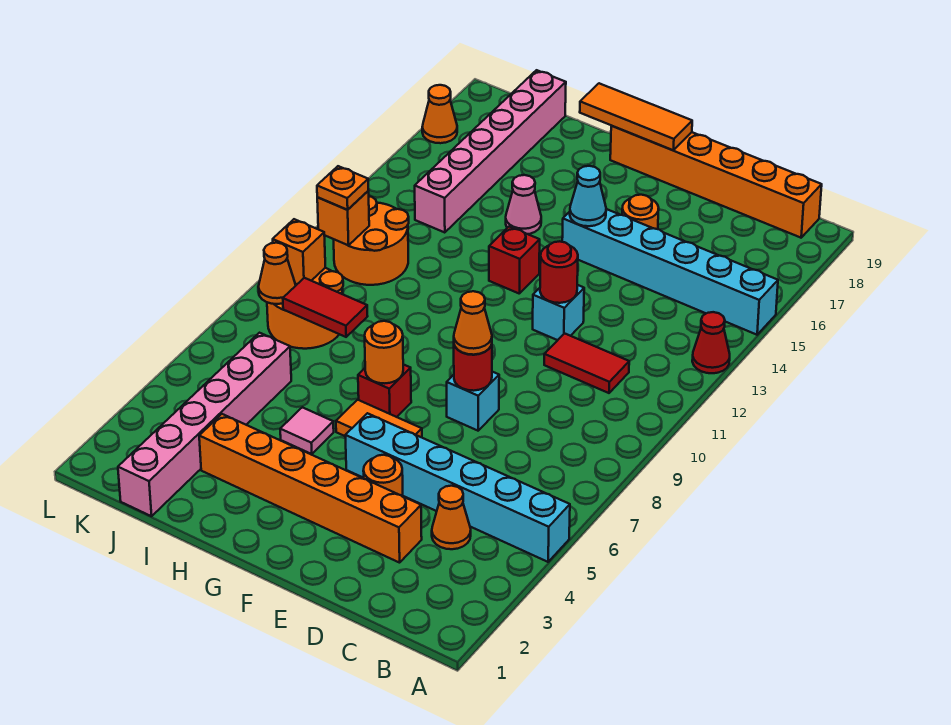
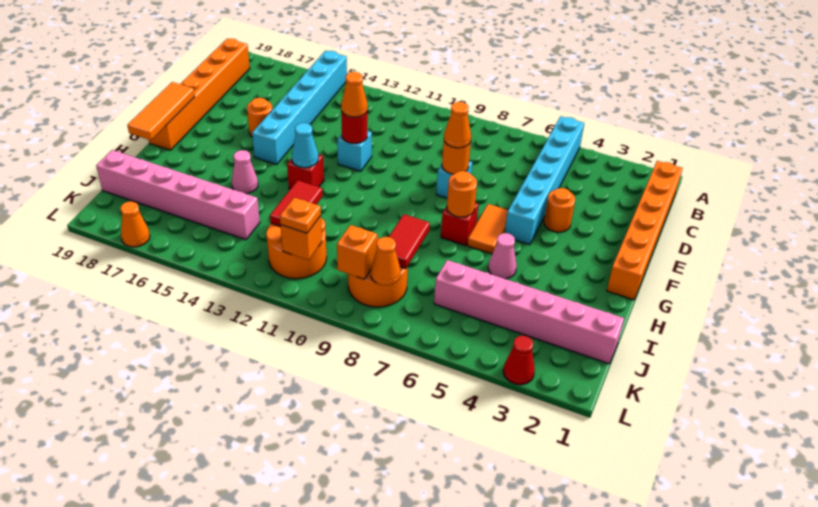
red 1x1 cone [692,312,730,373] -> red 1x1 cone moved to [503,336,535,385]
orange 1x1 cone [432,486,471,549] -> orange 1x1 cone moved to [341,72,368,117]
red 1x2 tile [544,333,629,393] -> red 1x2 tile moved to [270,180,323,227]
orange 1x6 brick [199,414,422,563] -> orange 1x6 brick moved to [607,161,683,300]
red 1x1 round brick [454,344,492,391] -> orange 1x1 round brick [442,142,471,174]
cyan 1x1 cone [570,166,606,226] -> cyan 1x1 cone moved to [292,123,318,168]
pink 1x1 tile [280,407,334,454] -> pink 1x1 cone [488,233,517,279]

